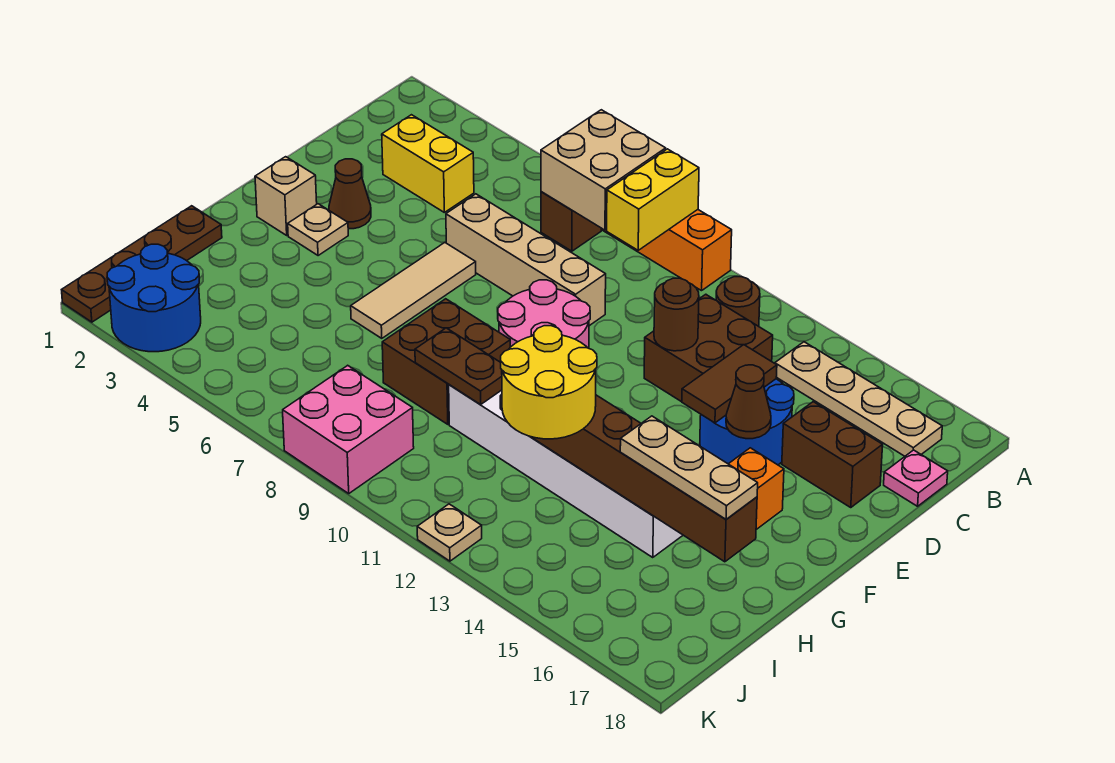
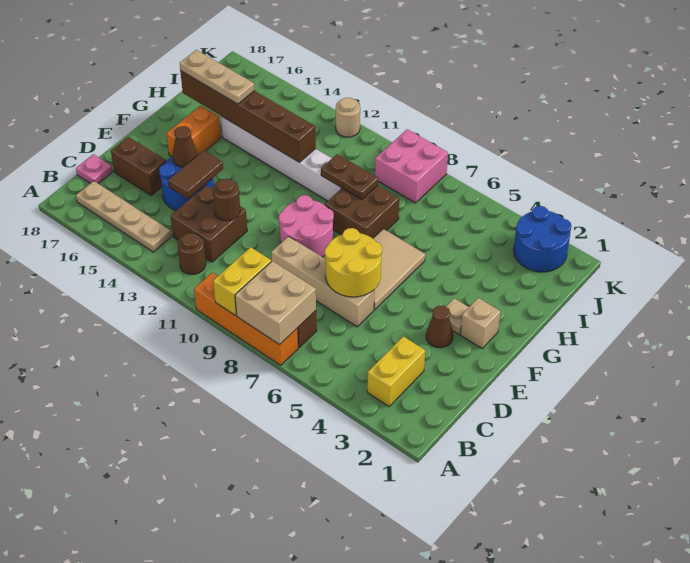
yellow 1x2 brick [382,115,474,212] -> yellow 1x2 brick turned to [367,336,425,406]
tan 1x3 tile [351,242,476,338] -> tan 2x3 tile [373,229,425,310]
brown 1x4 plate [62,206,222,322] -> none
yellow 2x2 round brick [501,326,597,439] -> yellow 2x2 round brick moved to [325,228,382,297]
tan 1x1 plate [417,504,482,561] -> tan 1x1 round brick [336,97,360,137]

